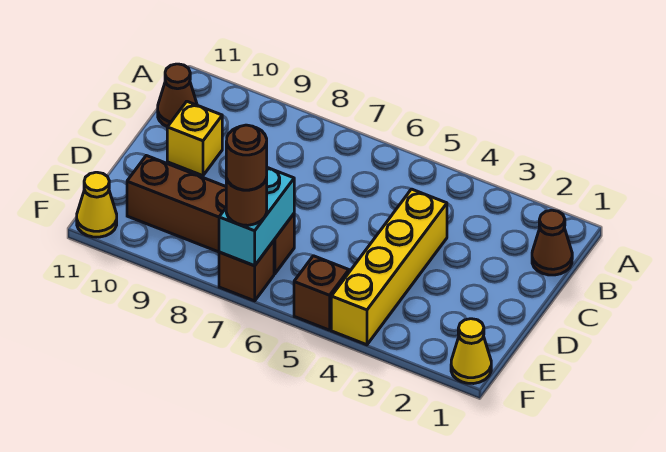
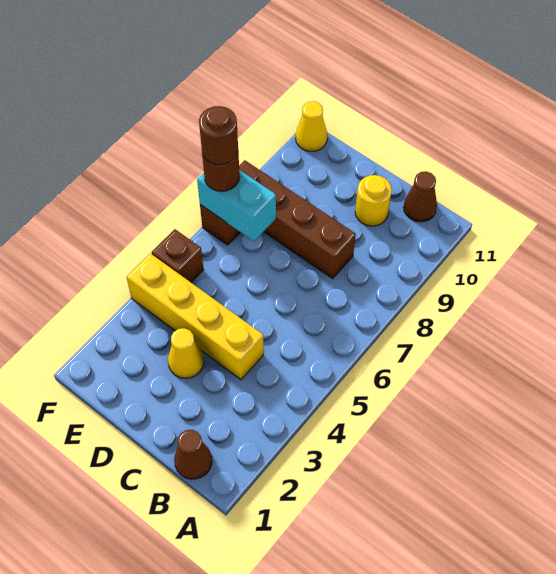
yellow 1x1 brick [167,102,222,176] -> yellow 1x1 round brick [355,175,392,226]
brown 1x4 brick [127,156,294,274] -> brown 1x4 brick turned to [239,160,356,278]
yellow 1x1 cone [451,319,491,384] -> yellow 1x1 cone moved to [168,328,204,378]

